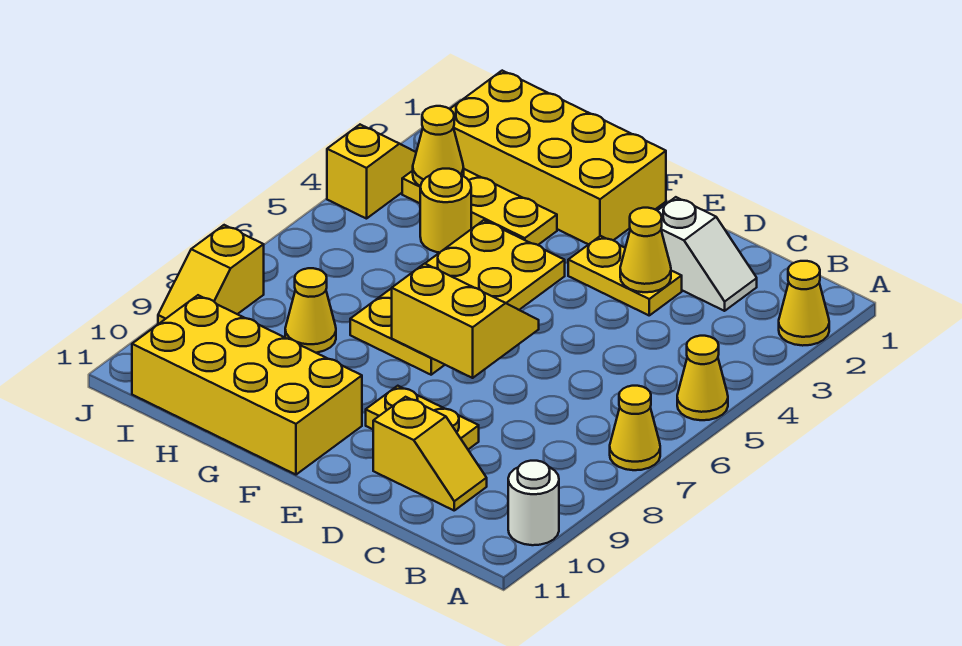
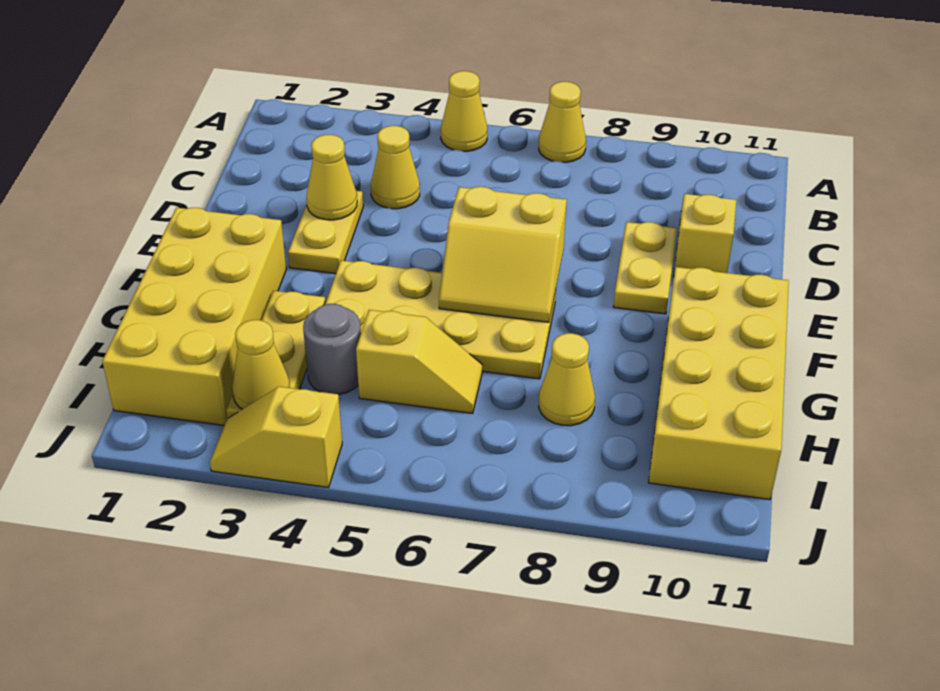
yellow 1x1 cone [779,261,829,346] -> yellow 1x1 cone moved to [371,126,420,209]
white 1x1 round brick [508,461,559,545] -> none
white 1x2 slope [658,197,757,311] -> none
yellow 2x2 slope [392,264,539,378] -> yellow 2x2 slope turned to [439,187,567,322]
yellow 1x1 round brick [420,169,471,253] -> grey 1x1 round brick [303,304,361,395]
yellow 1x2 slope [158,225,264,324] -> yellow 1x2 slope moved to [356,310,482,413]

